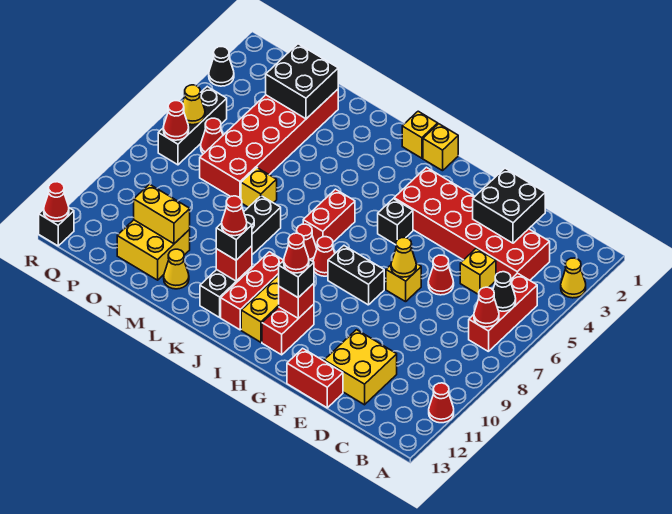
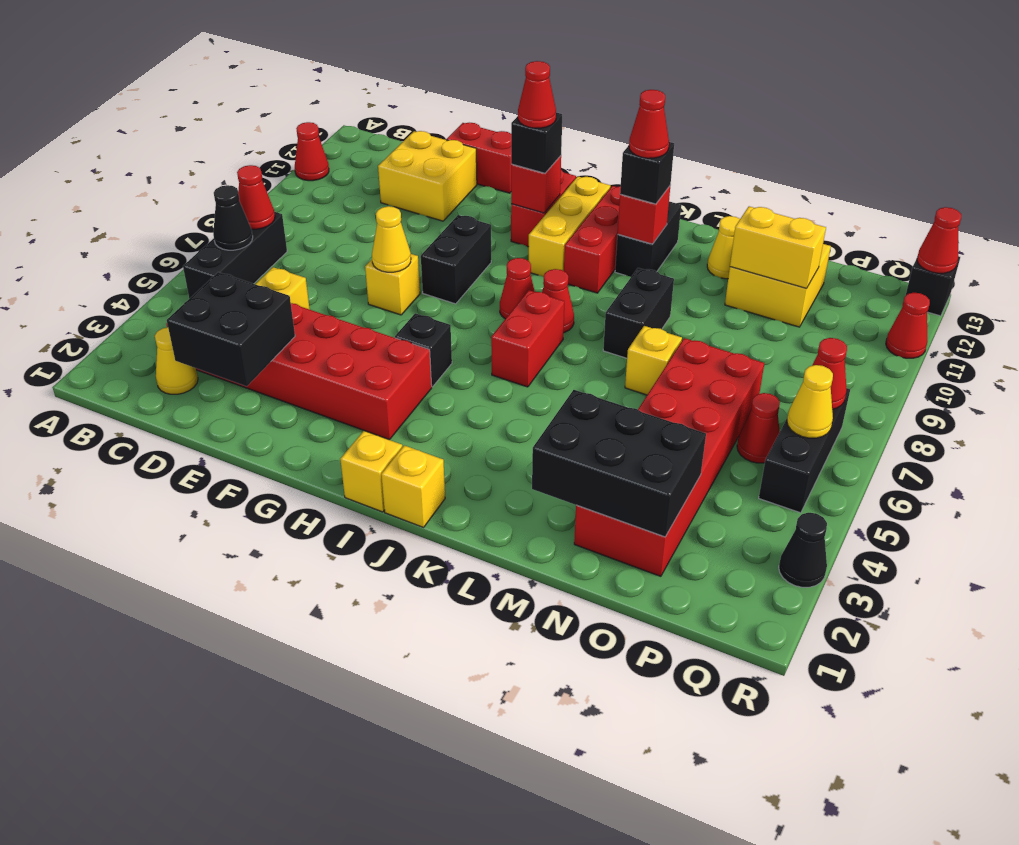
yellow 1x1 cone [561,258,586,298] -> yellow 1x1 cone moved to [155,327,198,394]
red 1x3 brick [469,273,537,352] -> black 1x3 brick [183,212,287,299]
red 1x1 cone [428,255,454,295] -> red 1x1 cone moved to [886,293,930,358]
black 1x2 brick [328,246,384,305] -> black 1x2 brick turned to [421,215,491,304]
black 2x2 brick [266,44,338,119] -> black 2x3 brick [532,390,706,537]

